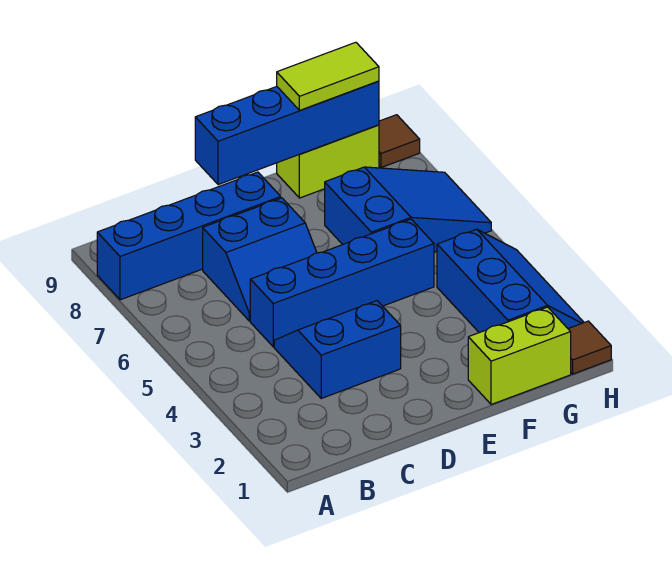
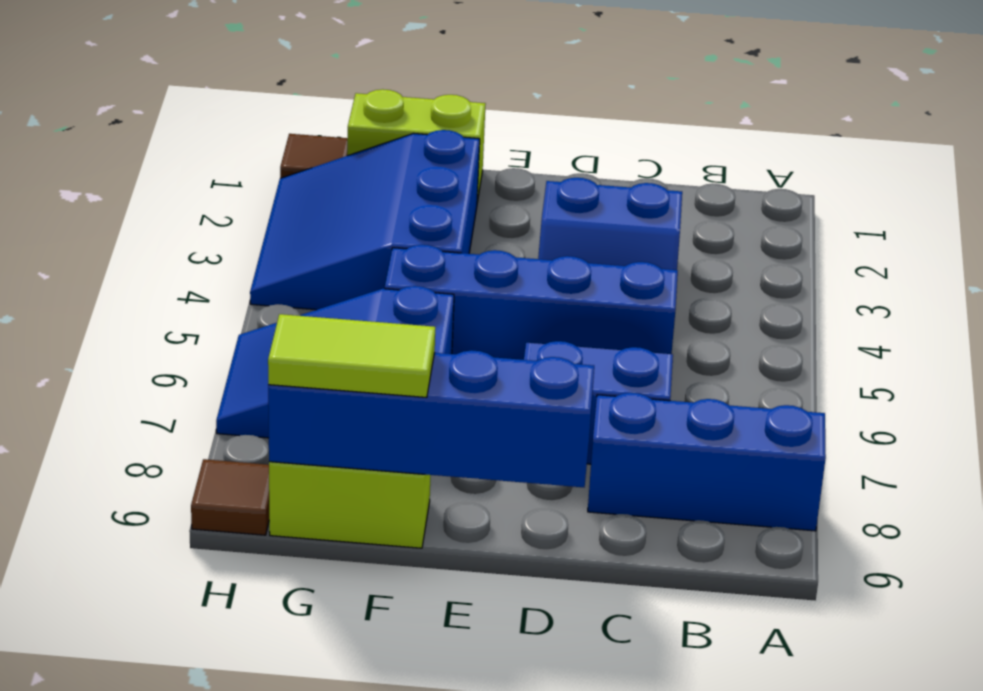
blue 1x4 brick [97,172,281,300] -> blue 1x3 brick [588,393,826,531]
blue 2x3 slope [437,229,584,333] -> blue 3x3 slope [250,130,480,310]

